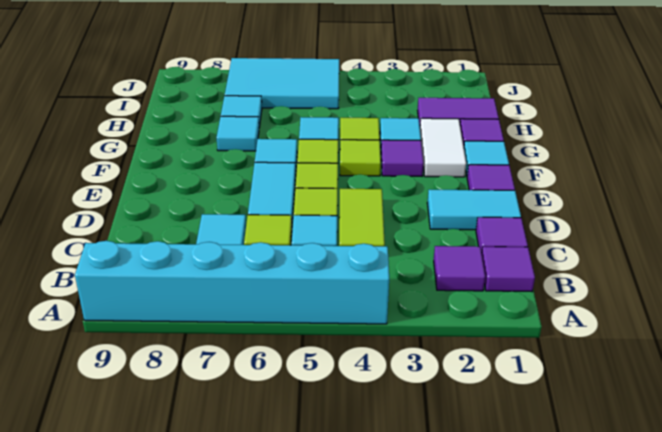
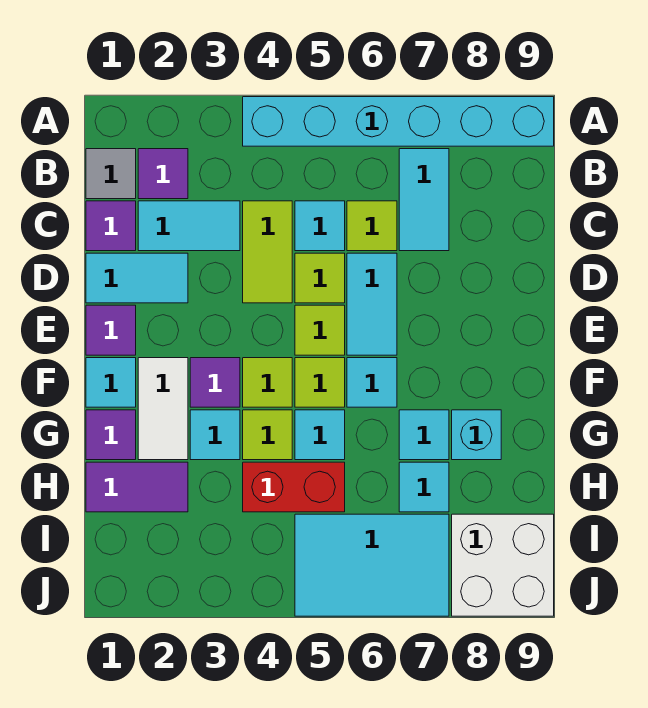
purple 1x1 tile [482,247,535,292] -> grey 1x1 tile [86,149,136,199]
none -> cyan 1x2 tile [138,201,240,251]
none -> cyan 1x1 brick [452,410,501,460]
none -> red 1x2 brick [243,462,345,512]
none -> white 2x2 brick [452,514,554,616]

